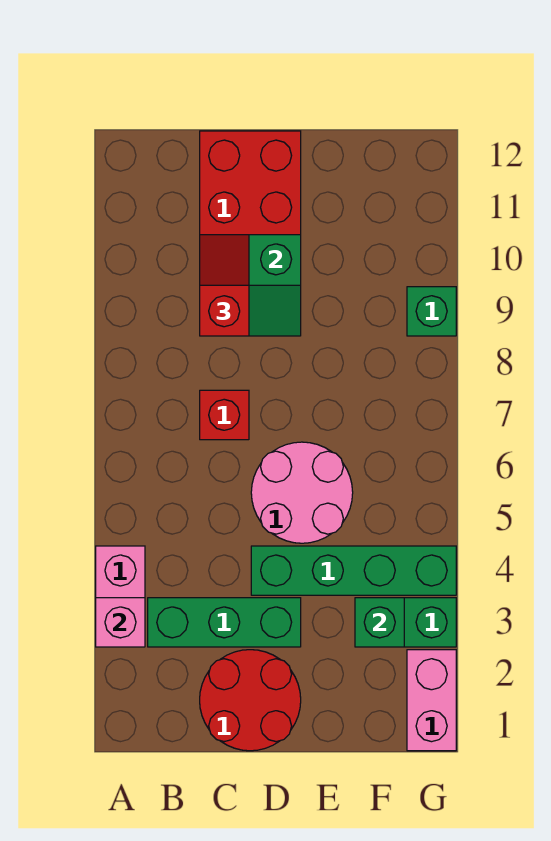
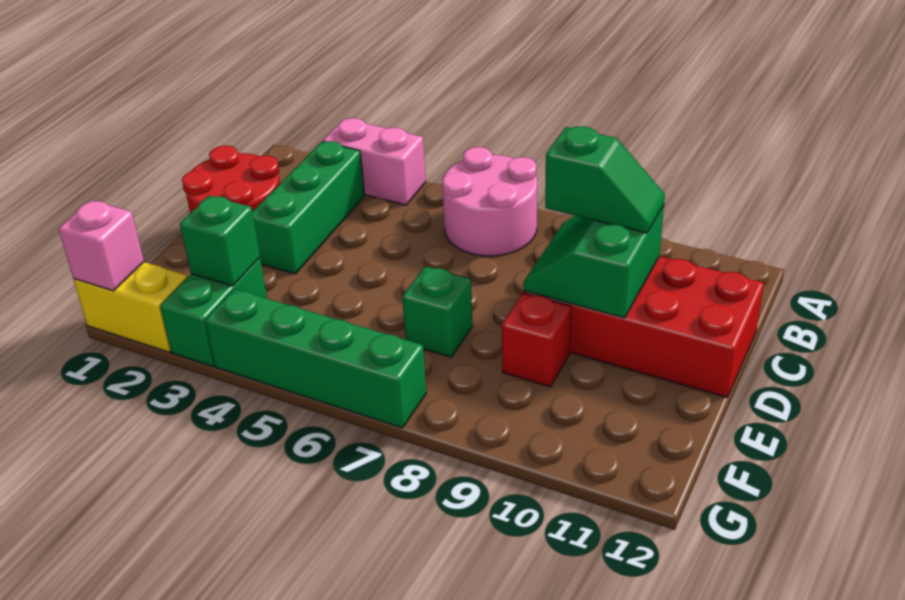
pink 1x1 brick [96,598,145,647] -> pink 1x1 brick moved to [58,200,144,291]
red 1x1 brick [200,390,249,440] -> red 1x1 brick moved to [502,293,571,387]
red 1x2 slope [200,235,249,336] -> green 1x2 slope [545,126,665,233]
green 1x4 brick [251,546,456,595] -> green 1x4 brick turned to [205,289,426,428]
pink 2x2 round brick [251,442,353,543] -> pink 2x2 round brick moved to [442,147,537,256]
pink 1x2 brick [407,650,456,751] -> yellow 1x2 brick [74,262,188,352]
green 1x1 brick [407,287,456,336] -> green 1x1 brick moved to [402,266,473,357]

